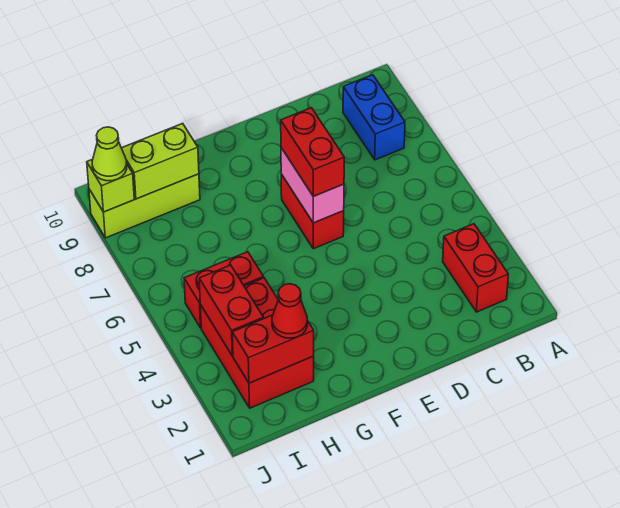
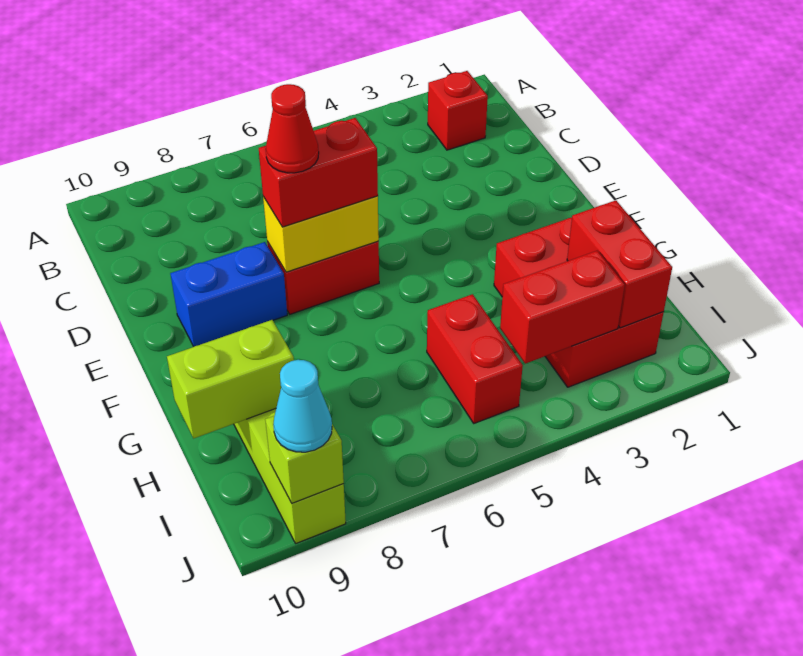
red 1x2 brick [443,224,508,312] -> red 1x1 brick [428,71,488,150]
blue 1x2 brick [343,75,405,160] -> blue 1x2 brick moved to [170,242,287,346]
pink 1x2 brick [281,148,344,223] -> yellow 1x2 brick [263,196,379,272]
red 2x3 brick [200,278,314,408] -> red 2x3 brick turned to [494,218,664,387]
red 1x1 cone [272,284,307,338] -> red 1x1 cone moved to [266,84,319,173]
lime 1x2 brick [122,124,199,199] -> lime 1x2 brick turned to [167,320,294,438]
lime 1x1 cone [92,127,127,181] -> cyan 1x1 cone [273,360,332,452]

